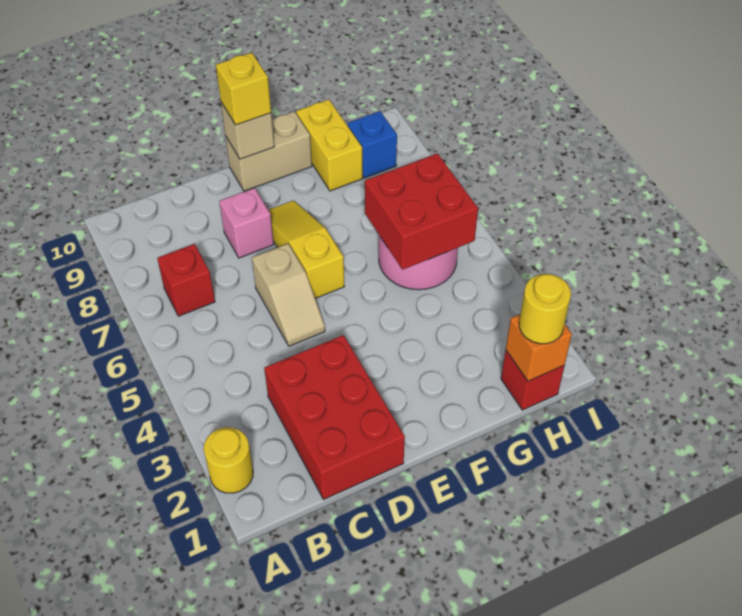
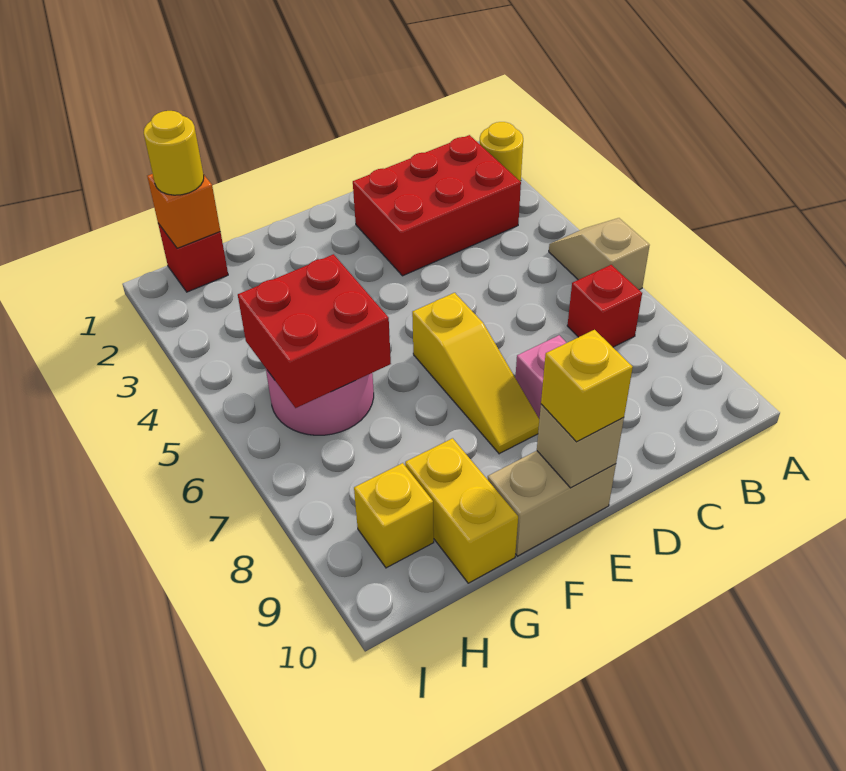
red 2x3 brick [264,335,405,499] -> red 2x3 brick turned to [353,135,521,276]
tan 1x2 slope [252,244,325,346] -> tan 1x2 slope moved to [549,218,650,290]
blue 1x1 brick [347,111,397,178] -> yellow 1x1 brick [354,463,434,568]

